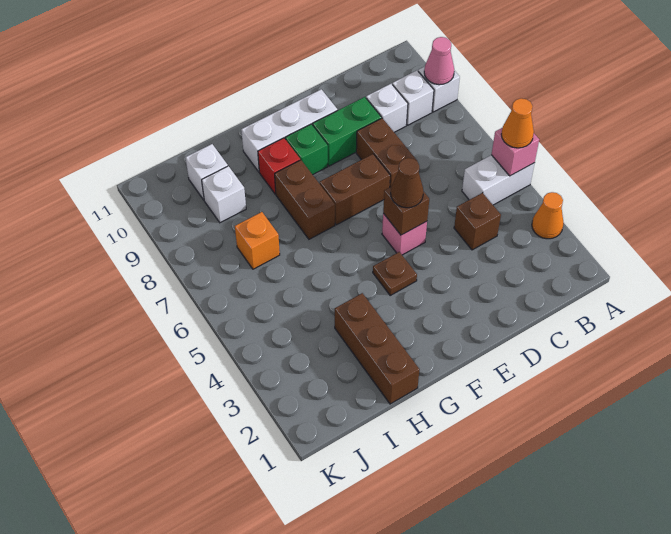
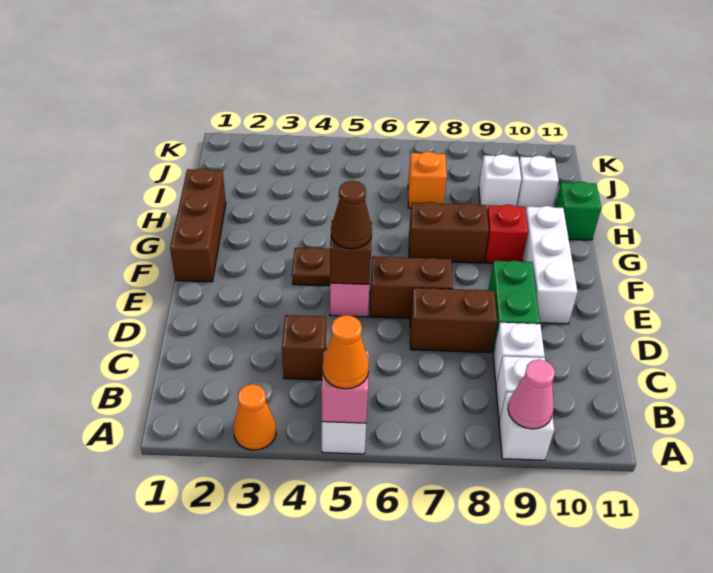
brown 1x2 brick [320,154,390,225] -> brown 1x2 brick turned to [370,256,453,318]
green 1x1 brick [285,124,328,175] -> green 1x1 brick moved to [555,181,601,240]
brown 1x3 brick [335,293,420,404] -> brown 1x3 brick turned to [170,168,226,282]

